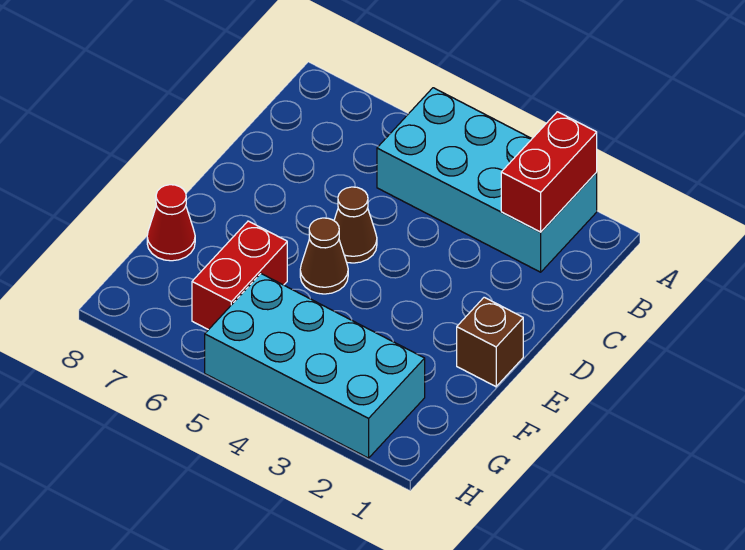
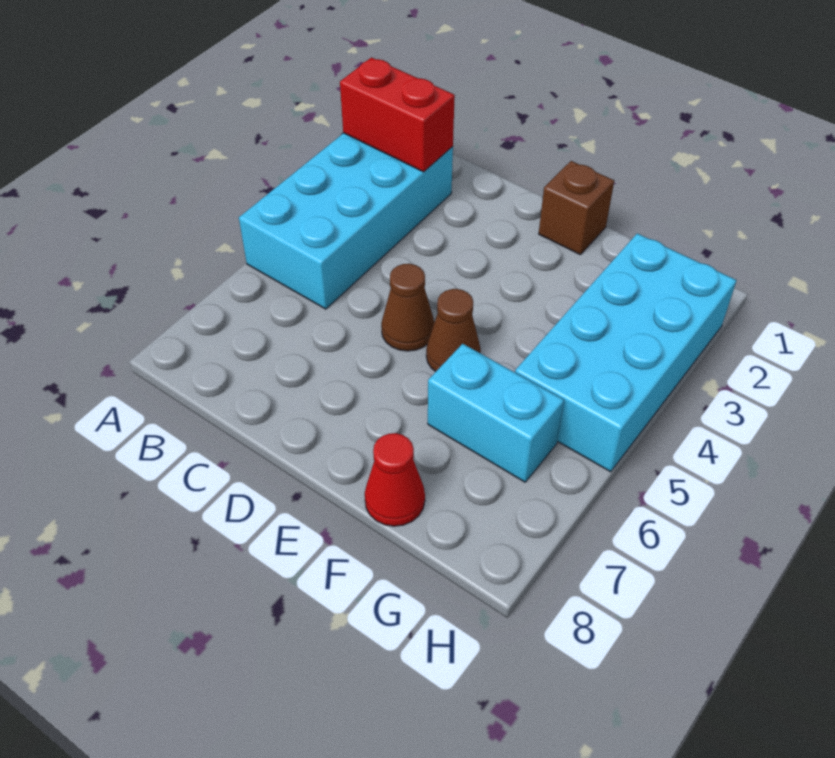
red 1x2 brick [192,221,287,330] -> cyan 1x2 brick [428,344,564,482]

